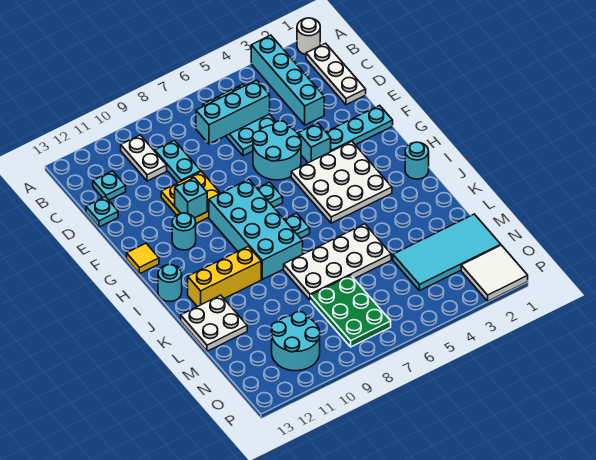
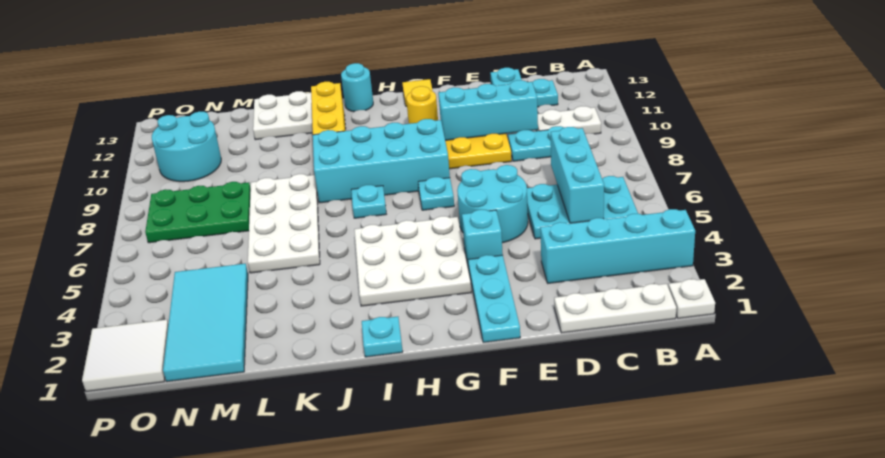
white 1x1 round brick [297,18,320,55] -> white 1x1 plate [668,279,715,318]
cyan 1x1 brick [175,178,207,218] -> cyan 1x3 brick [438,80,538,141]
cyan 1x1 round brick [172,213,196,250] -> yellow 1x1 round brick [406,86,438,124]
cyan 1x1 round brick [405,142,429,179] -> cyan 1x1 plate [362,317,403,357]

